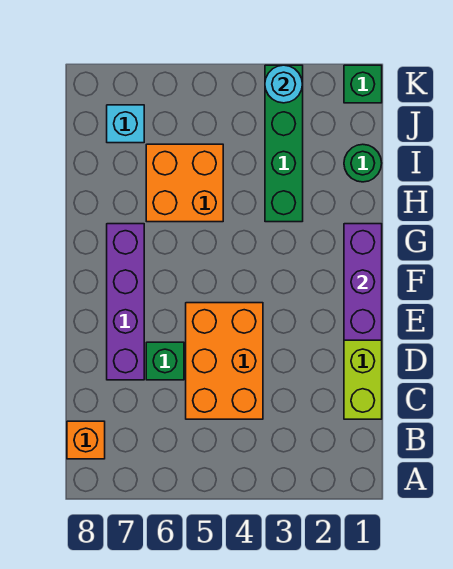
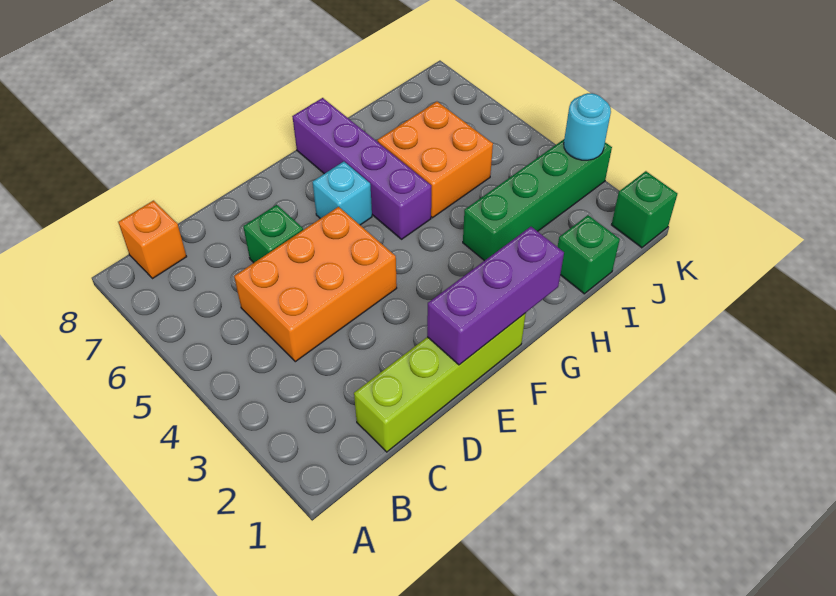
purple 1x4 brick [107,224,144,380] -> purple 1x4 brick turned to [292,98,431,239]
green 1x1 round brick [344,144,382,182] -> green 1x1 brick [558,215,620,294]
cyan 1x1 brick [107,105,144,143] -> cyan 1x1 brick moved to [313,162,372,225]

